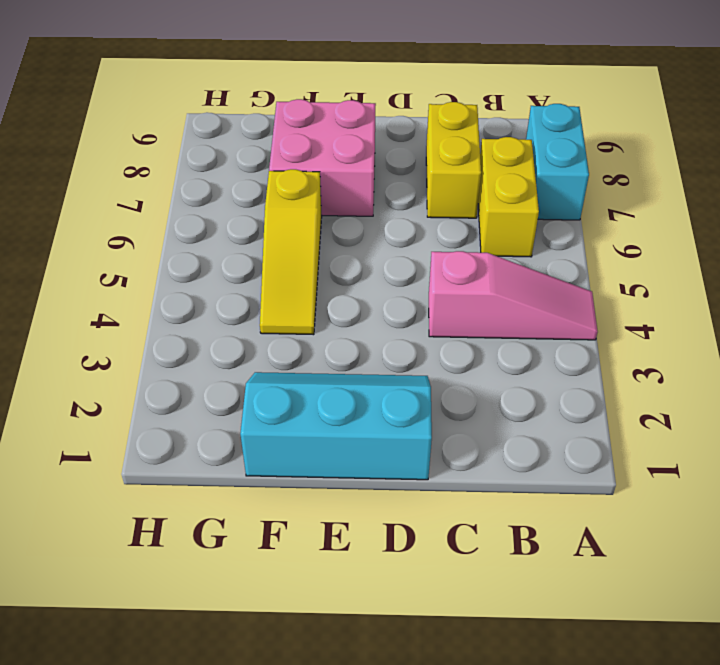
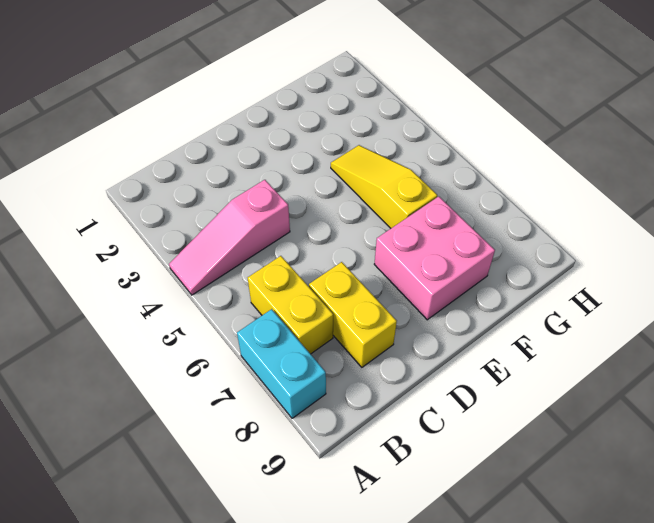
cyan 2x3 slope [240,372,432,480] -> none

